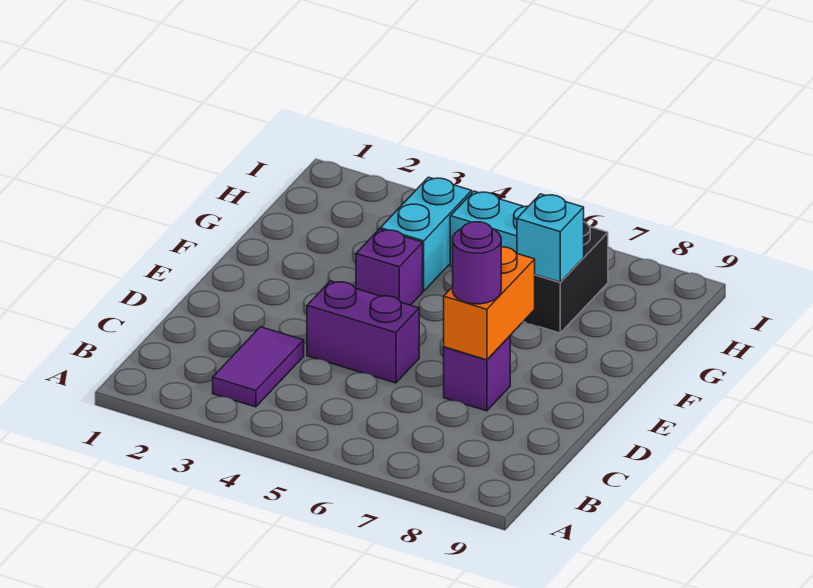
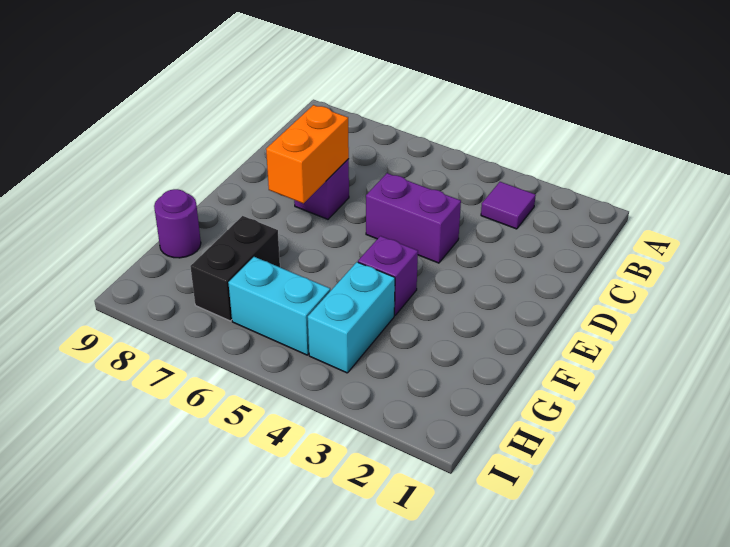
purple 1x2 tile [213,327,304,407] -> purple 1x1 tile [481,182,536,229]
purple 1x1 round brick [453,222,501,304] -> purple 1x1 round brick moved to [154,189,201,258]
cyan 1x1 brick [517,194,584,282] -> none

